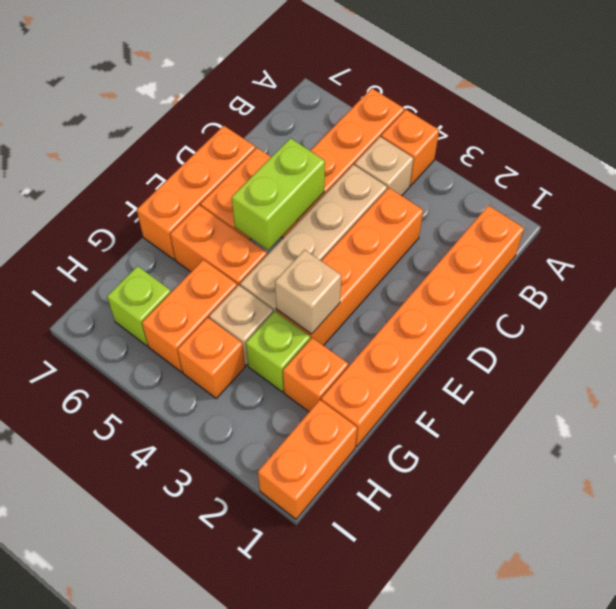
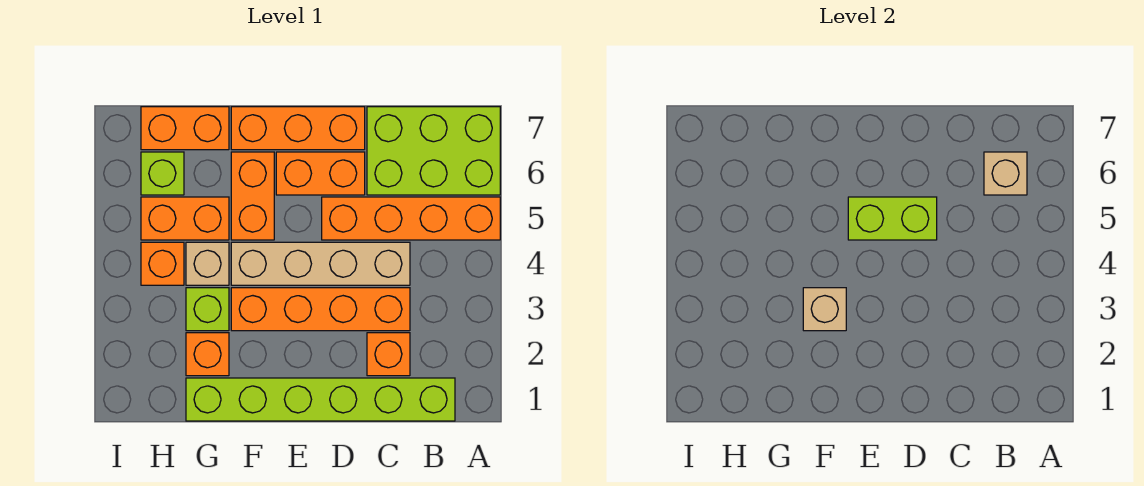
orange 1x1 brick [381,110,439,186] -> orange 1x1 brick moved to [367,333,410,376]
none -> lime 2x3 brick [367,107,500,195]
orange 1x6 brick [321,205,524,447] -> lime 1x6 brick [186,378,455,421]
tan 1x1 brick [355,137,413,196] -> tan 1x1 brick moved to [984,152,1027,195]
orange 1x2 brick [258,400,357,519] -> orange 1x2 brick moved to [141,107,229,150]

